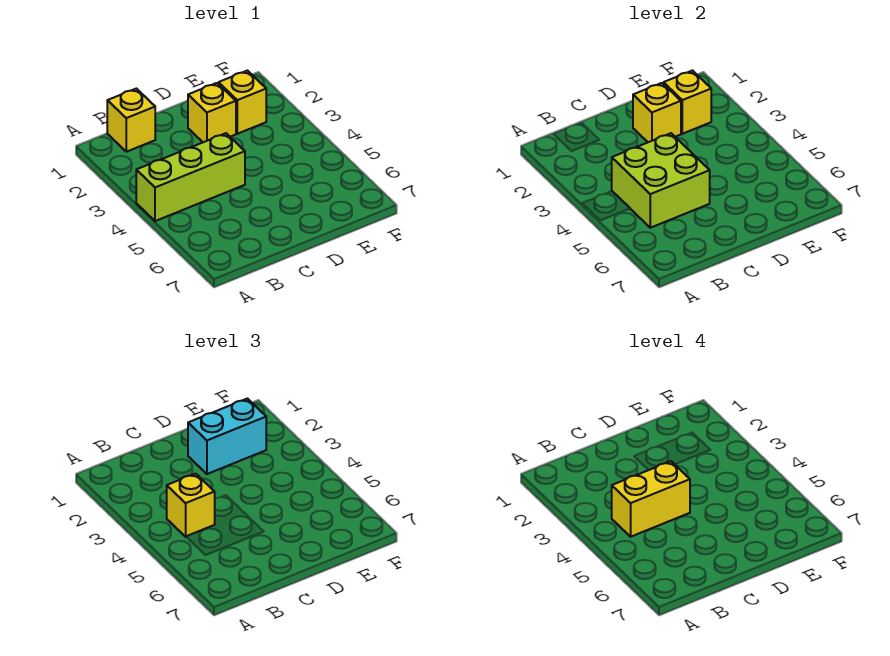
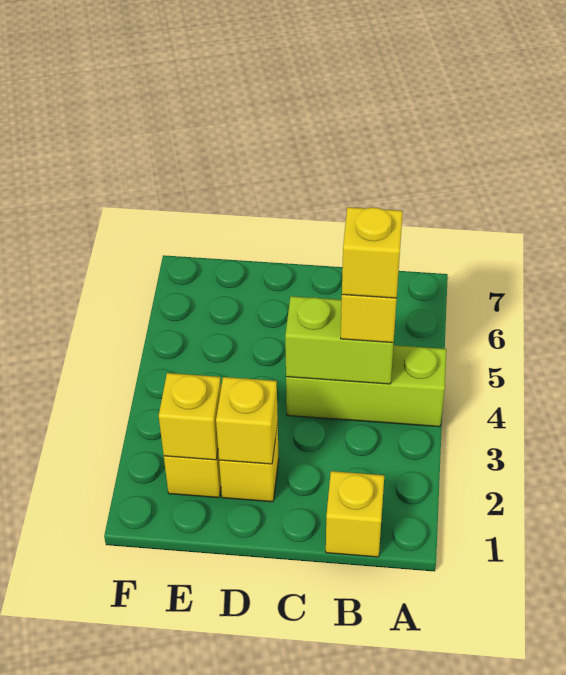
lime 2x2 brick [612,133,710,228] -> lime 1x2 brick [285,296,394,384]
yellow 1x2 brick [612,461,690,537] -> yellow 1x1 brick [342,207,403,298]
cyan 1x2 brick [188,399,266,474] -> none

